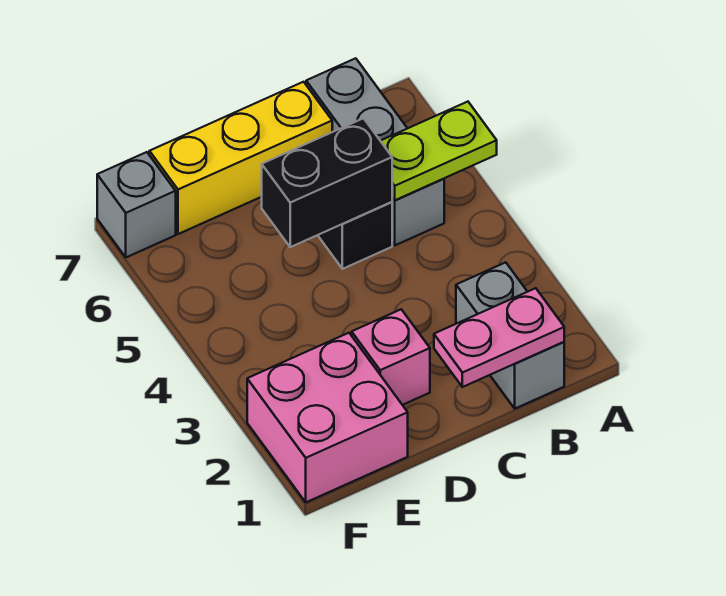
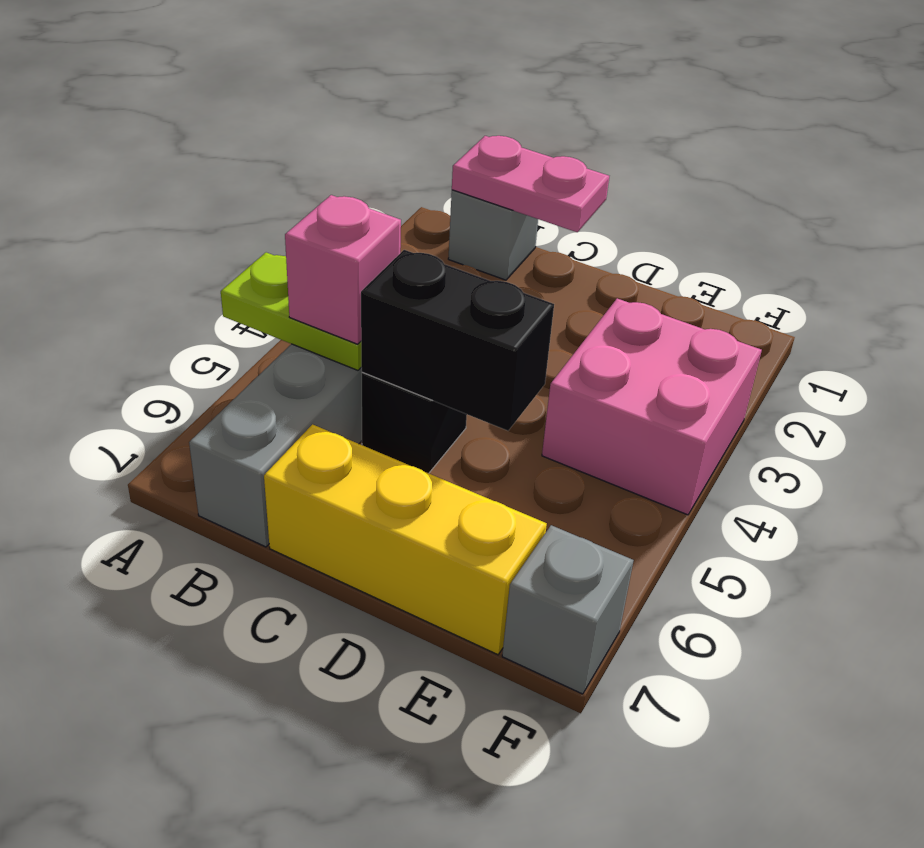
grey 1x2 brick [456,262,564,409] -> grey 1x1 brick [448,190,538,280]
pink 1x1 brick [352,309,430,405] -> pink 1x1 brick moved to [285,195,401,344]
pink 2x2 brick [247,333,408,502] -> pink 2x2 brick moved to [542,298,762,515]

